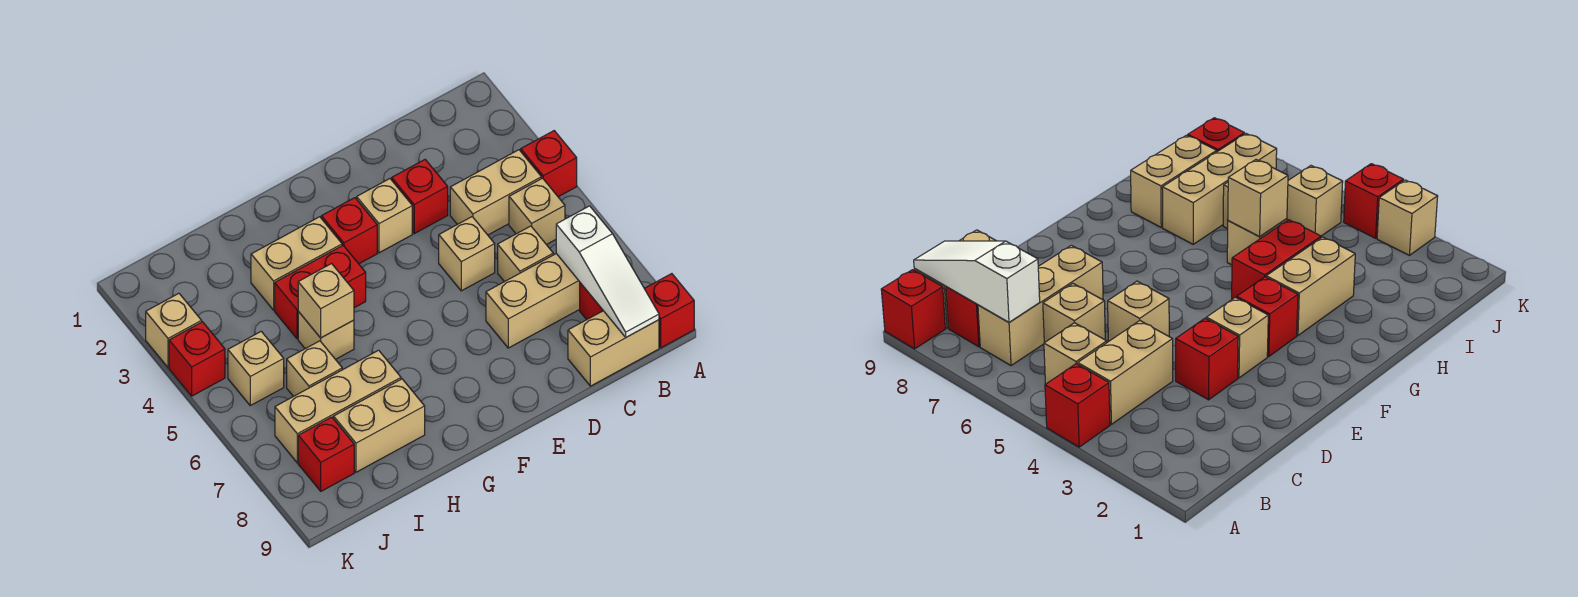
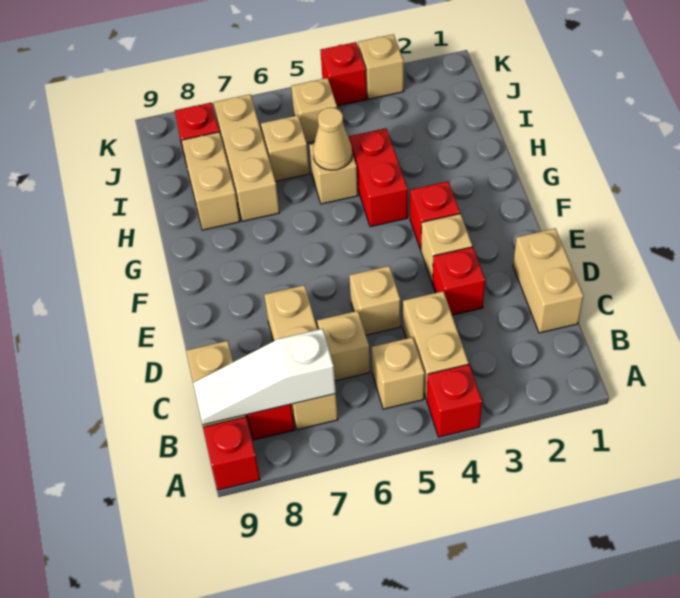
tan 1x2 brick [251,217,342,310] -> tan 1x2 brick moved to [513,228,583,333]
tan 1x1 brick [298,264,354,338] -> tan 1x1 cone [313,108,352,170]

